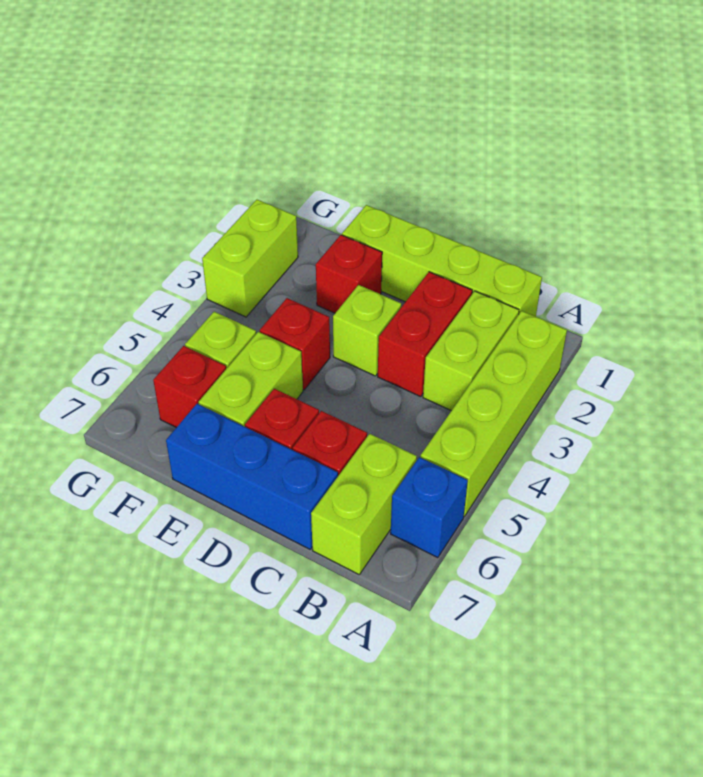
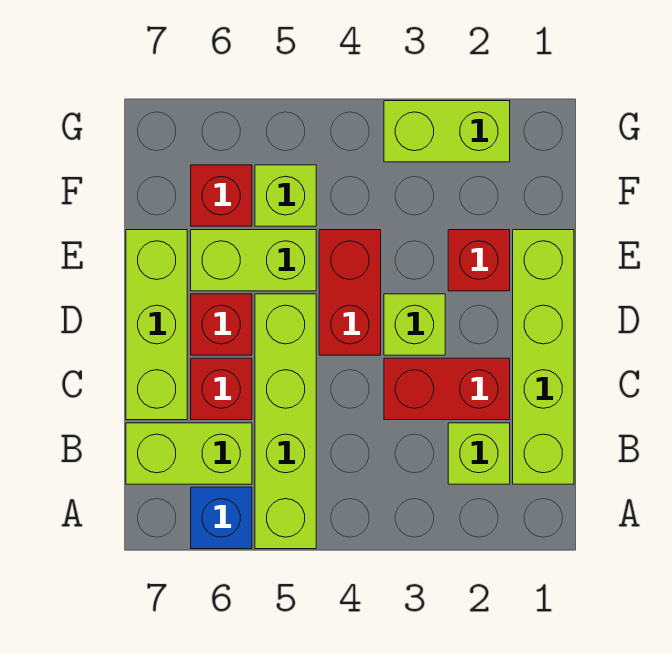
lime 1x4 brick [420,311,567,516] -> lime 1x4 brick turned to [255,294,316,549]
lime 1x2 brick [423,291,519,411] -> lime 1x1 brick [448,423,510,484]
blue 1x3 brick [166,404,338,549] -> lime 1x3 brick [126,230,187,420]
red 1x1 brick [260,298,330,390] -> red 1x2 brick [319,230,381,355]

